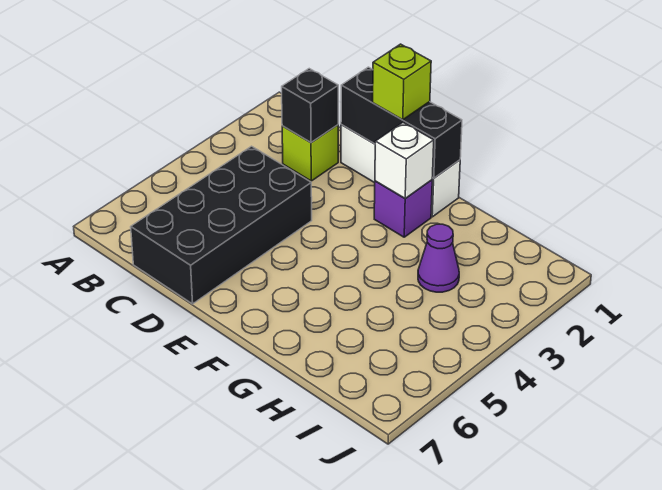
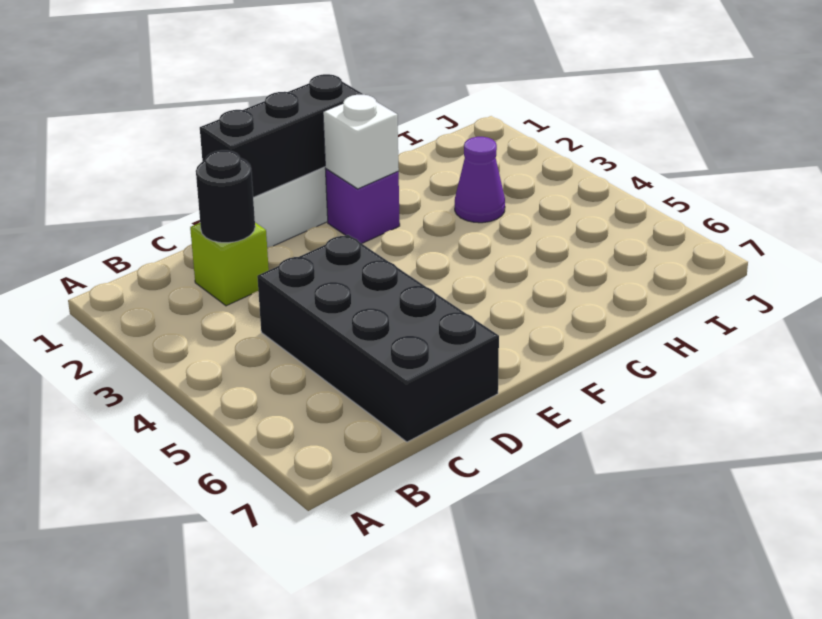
black 1x1 brick [282,69,338,142] -> black 1x1 round brick [196,150,255,243]
lime 1x1 brick [373,44,431,120] -> none

